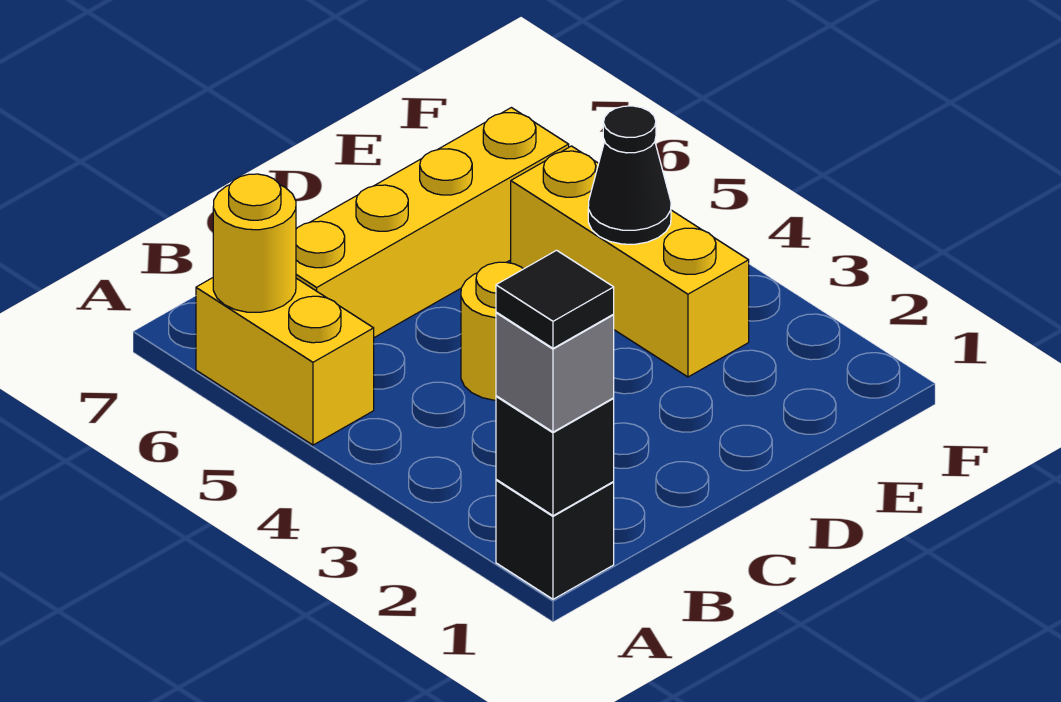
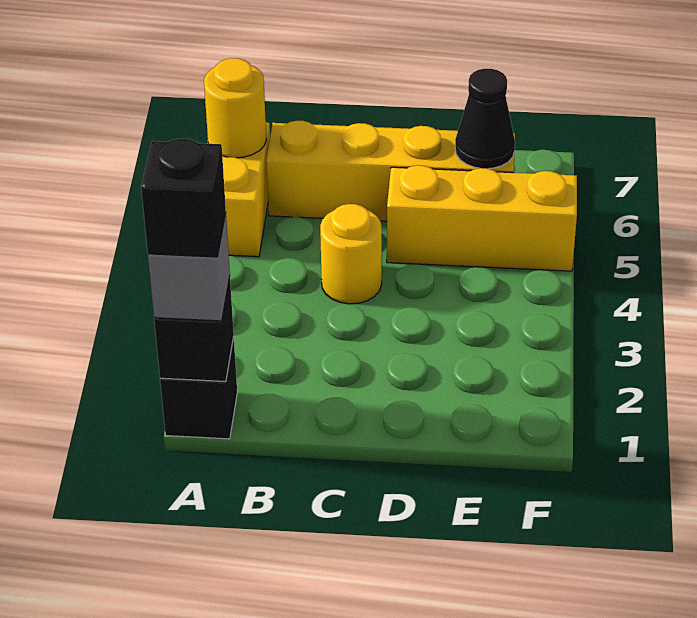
black 1x1 tile [496,250,614,348] -> black 1x1 brick [141,139,226,257]
yellow 1x3 brick [511,146,749,377] -> yellow 1x3 brick turned to [387,165,577,271]
black 1x1 cone [588,106,671,244] -> black 1x1 cone moved to [455,69,515,169]

